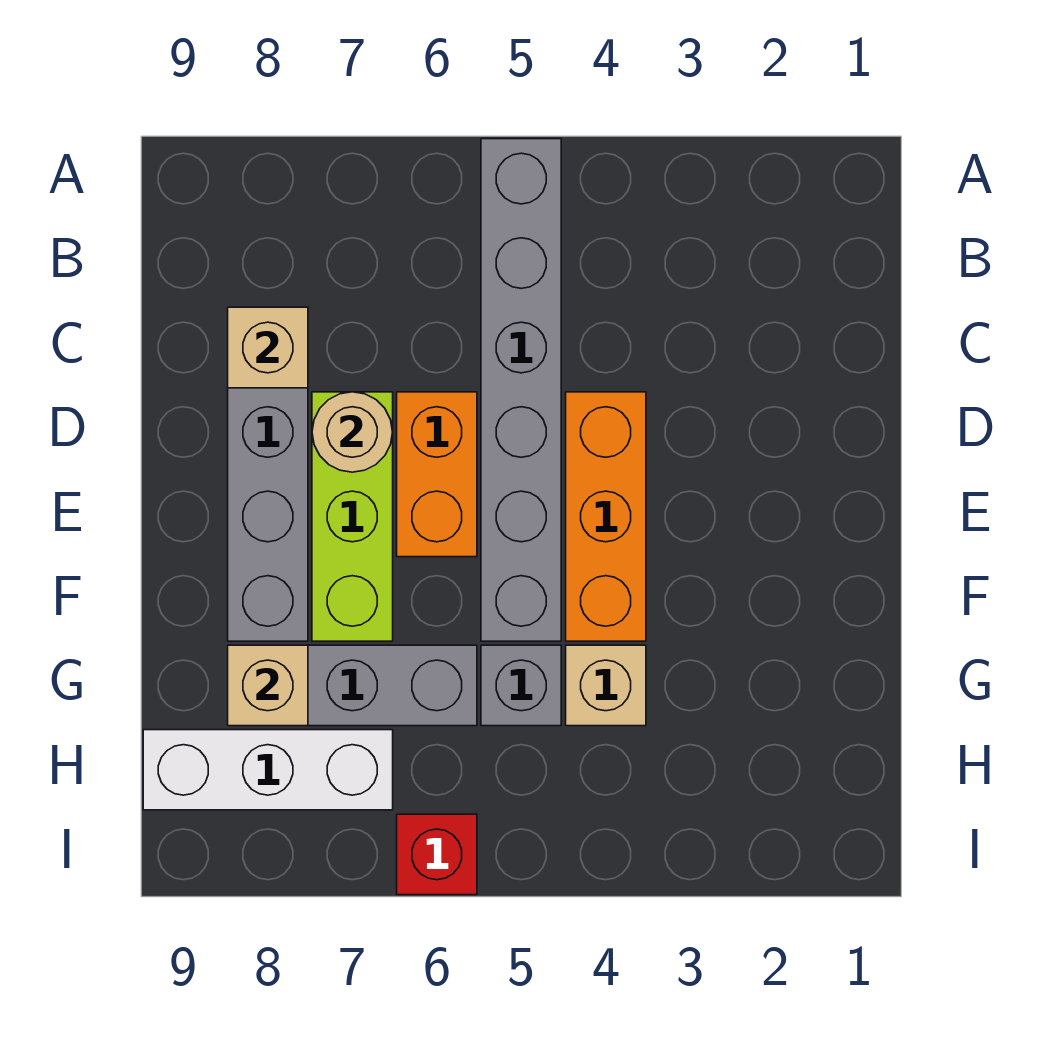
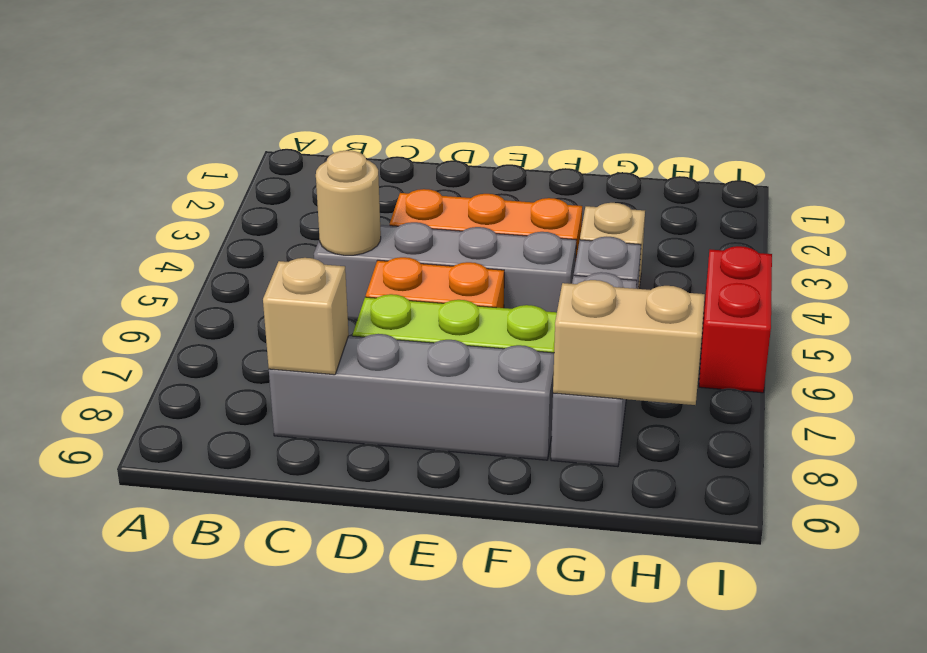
grey 1x6 brick [481,139,561,641] -> grey 1x4 brick [314,222,576,320]
tan 1x1 round brick [312,392,393,472] -> tan 1x1 round brick moved to [316,150,381,255]
tan 1x1 brick [228,645,308,726] -> tan 1x2 brick [553,280,705,405]
white 1x3 brick [143,730,393,810] -> none
red 1x1 brick [397,814,477,895] -> red 1x2 brick [699,246,772,393]

